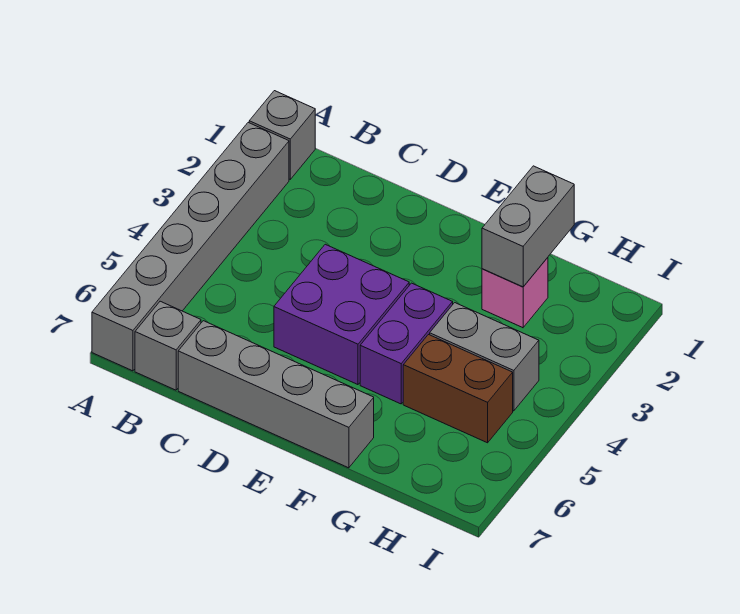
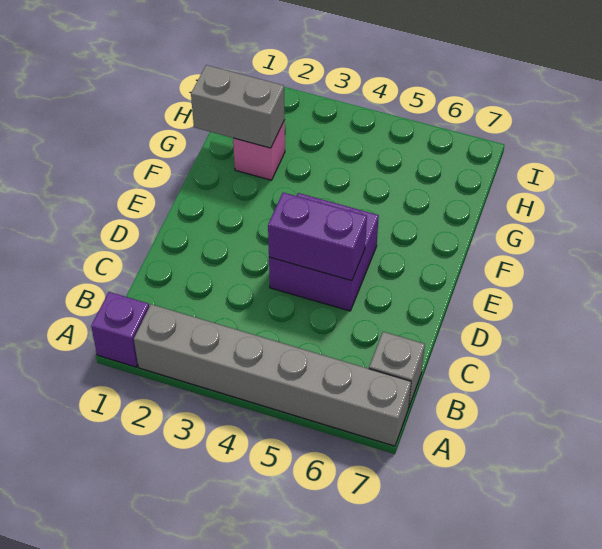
grey 1x1 brick [249,91,315,179] -> purple 1x1 brick [91,292,149,367]
grey 1x4 brick [178,321,374,468] -> none
purple 1x2 brick [360,283,453,404] -> purple 1x2 brick moved to [268,193,367,281]
grey 1x2 brick [430,303,539,411] -> none
brown 1x2 brick [403,335,513,443] -> none

